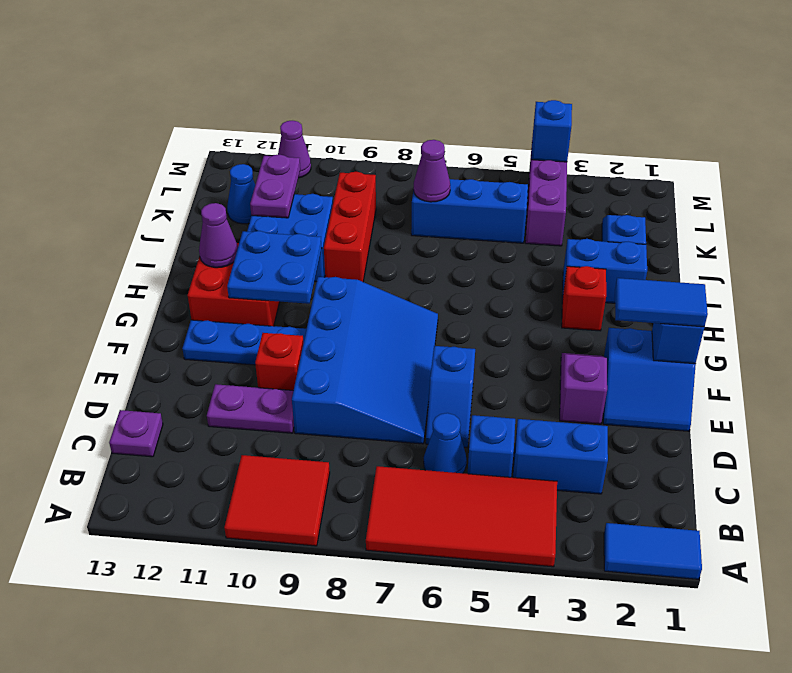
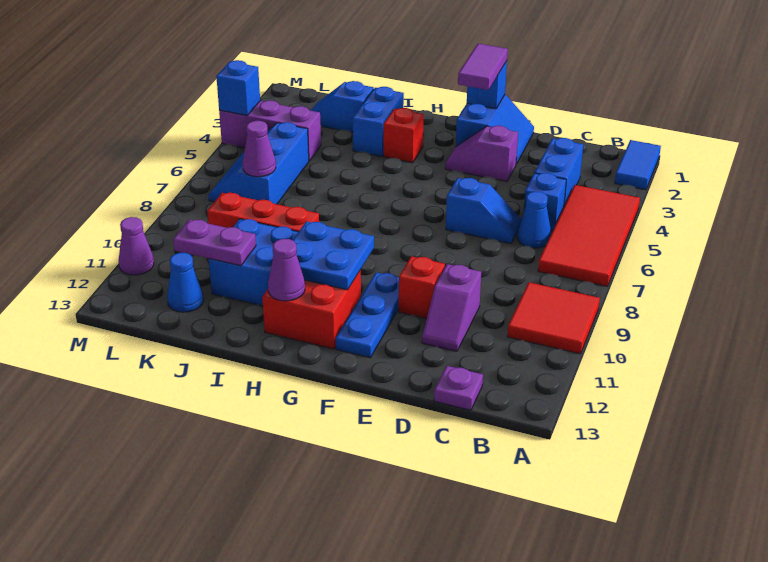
blue 3x4 slope [292,277,438,444] -> none
purple 1x2 plate [207,384,294,433] -> purple 1x2 slope [422,264,481,351]
blue 1x2 tile [615,278,708,327] -> purple 1x2 tile [458,44,508,90]

